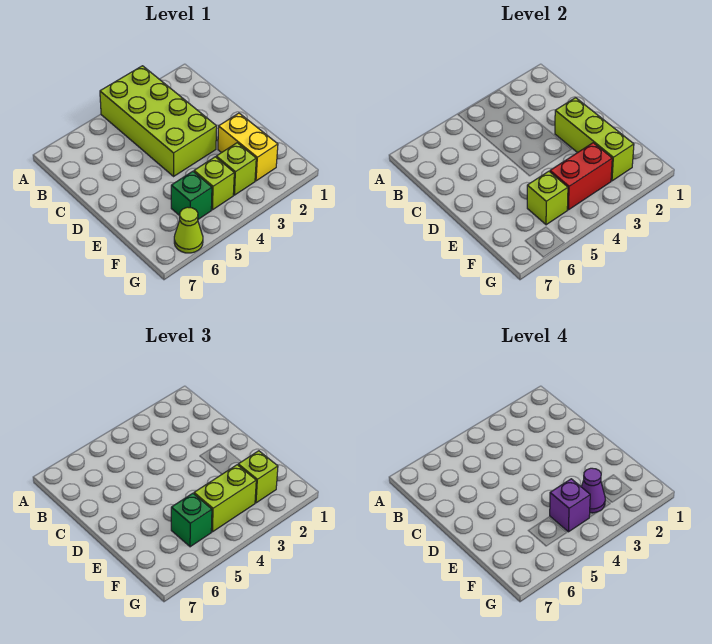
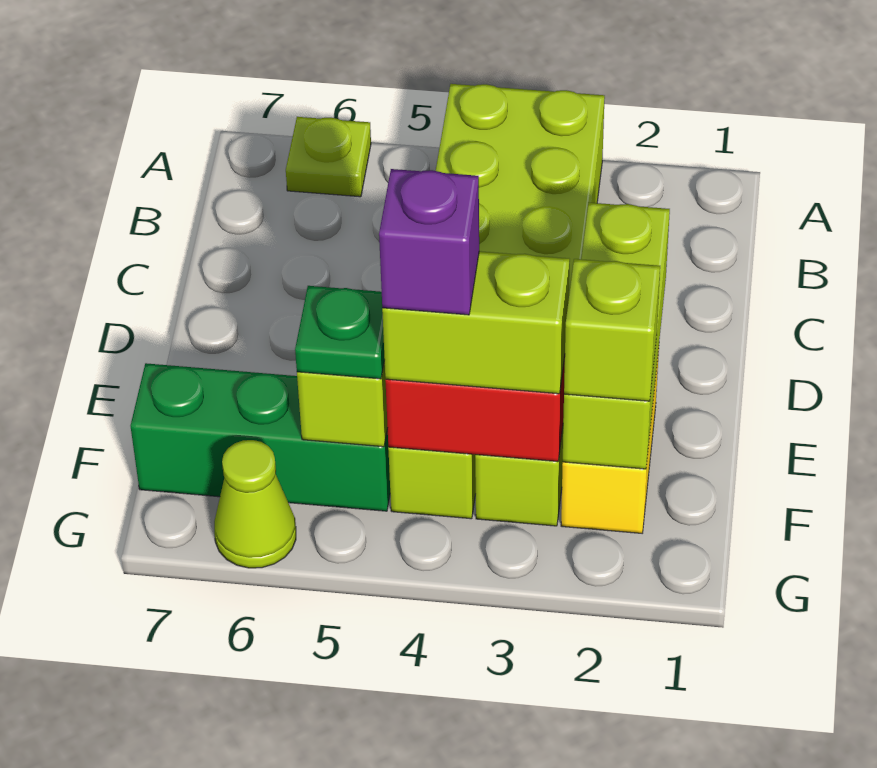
none -> lime 1x1 plate [286,117,371,197]
purple 1x1 cone [581,468,605,513] -> none
green 1x1 brick [171,171,212,219] -> green 1x3 brick [131,363,390,511]
green 1x1 brick [171,493,212,547] -> green 1x1 plate [295,286,385,379]

